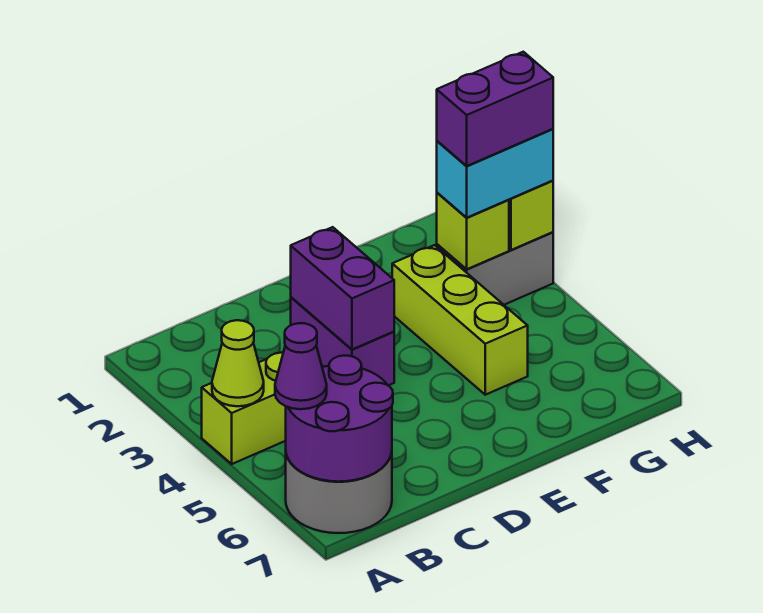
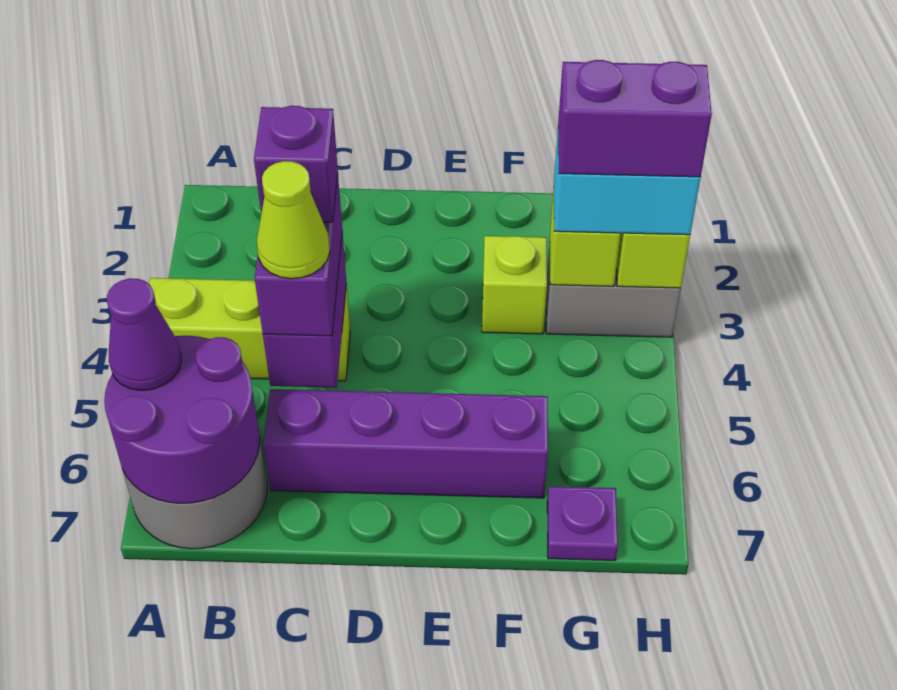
lime 1x1 cone [212,320,264,406] -> lime 1x1 cone moved to [257,161,330,279]
none -> purple 1x1 brick [254,106,338,222]
none -> purple 1x4 brick [263,389,548,498]
lime 1x3 brick [392,245,528,395] -> lime 1x1 brick [482,236,547,334]
none -> purple 1x1 plate [547,486,618,560]

